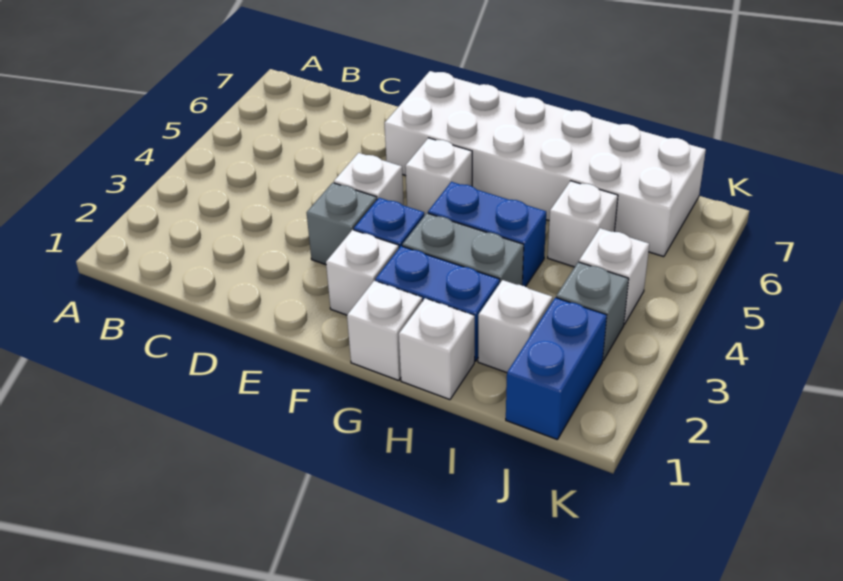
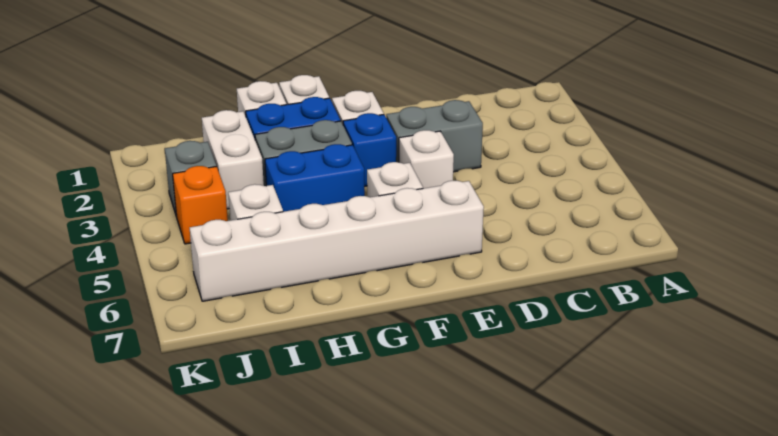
grey 1x1 brick [307,183,377,265] -> grey 1x2 brick [386,100,483,172]
white 2x6 brick [385,71,706,257] -> white 1x6 brick [190,181,484,301]
white 1x1 brick [478,280,553,373] -> white 1x2 brick [202,110,264,209]
blue 1x2 brick [506,298,607,440] -> none
white 1x1 brick [579,228,649,324] -> orange 1x1 brick [173,166,228,244]

